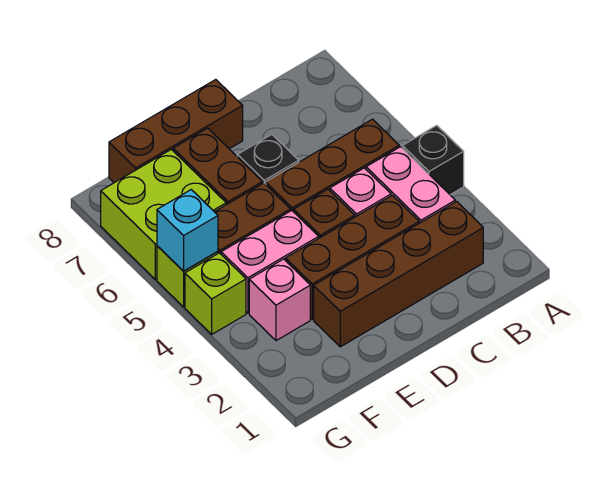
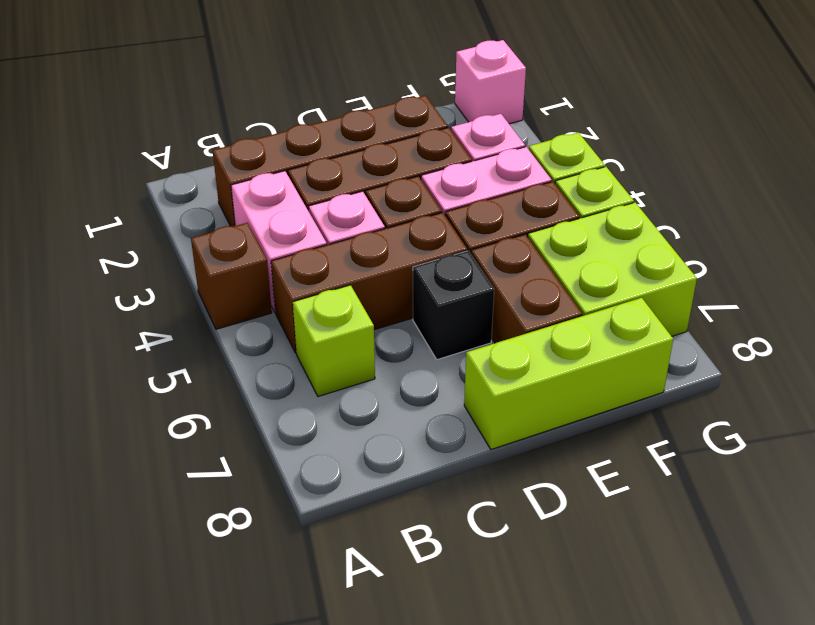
black 1x1 brick [402,126,464,195] -> brown 1x1 brick [191,223,272,329]
none -> lime 1x1 brick [293,285,375,397]
brown 1x3 brick [109,80,243,183] -> lime 1x3 brick [464,298,673,449]
none -> pink 1x1 brick [455,40,526,124]
cyan 1x1 brick [157,190,218,271] -> none

